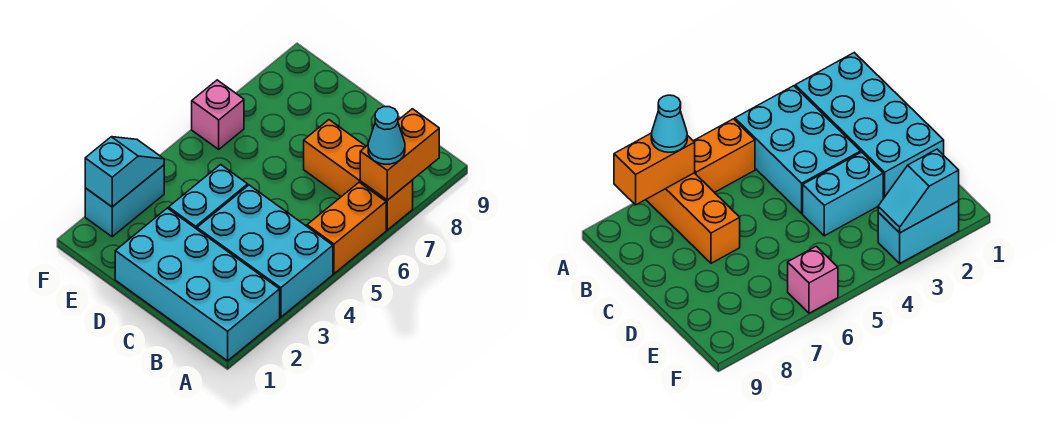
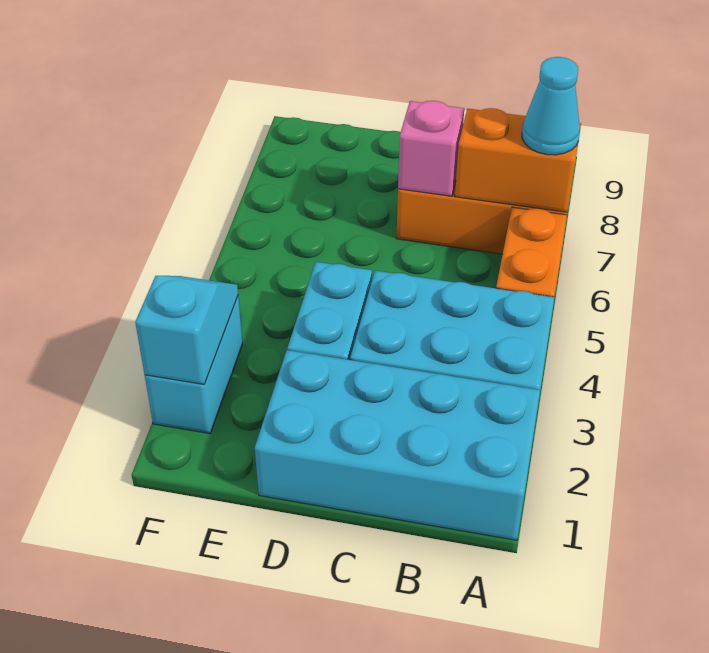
orange 1x2 brick [360,109,439,200] -> orange 1x2 brick turned to [455,108,581,212]
pink 1x1 brick [192,80,244,149] -> pink 1x1 brick moved to [398,101,464,196]

